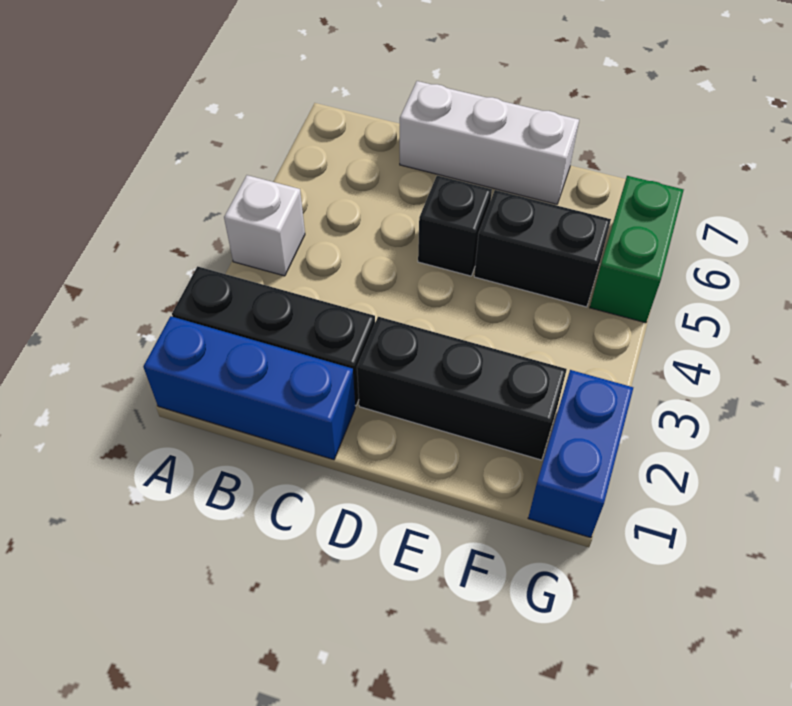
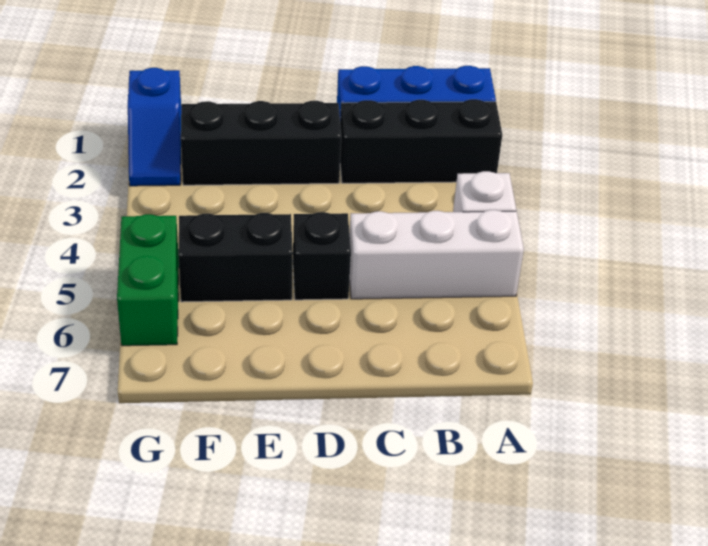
white 1x3 brick [400,81,579,204] -> white 1x3 brick moved to [350,210,524,299]
blue 1x2 brick [528,370,633,538] -> blue 1x2 slope [128,68,181,186]

